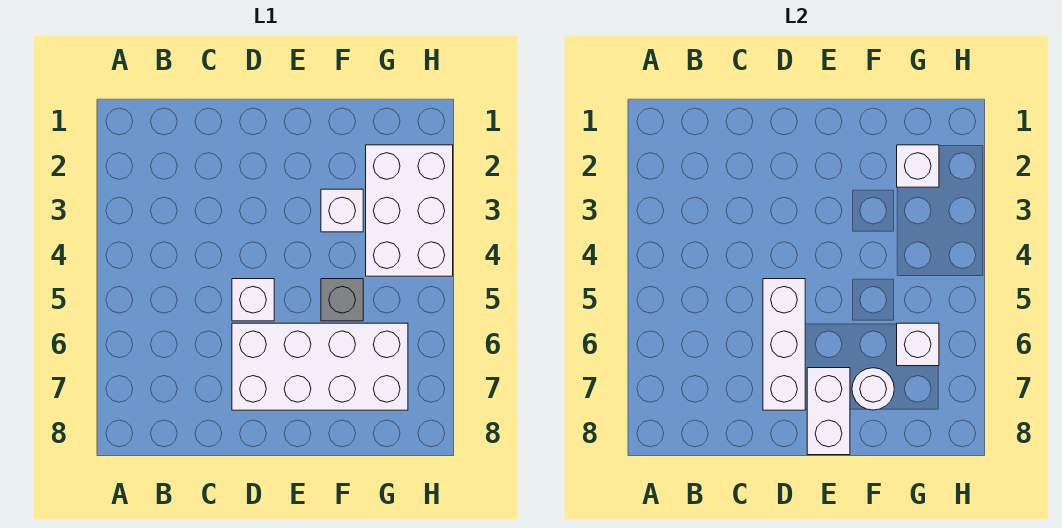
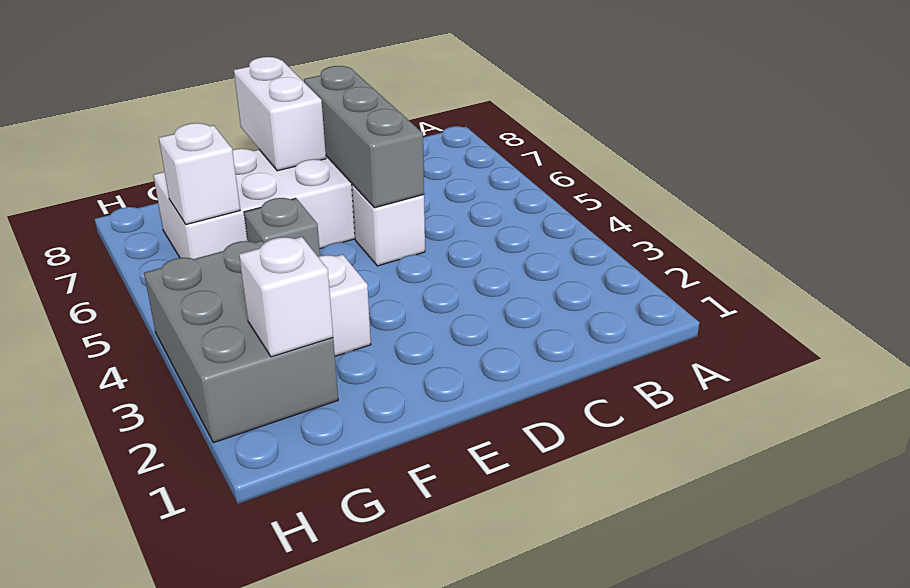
white 1x3 brick [763,279,805,410] -> grey 1x3 brick [304,66,424,208]
white 1x1 round brick [852,368,894,410] -> none
white 2x3 brick [366,145,453,276] -> grey 2x3 brick [144,241,338,443]

